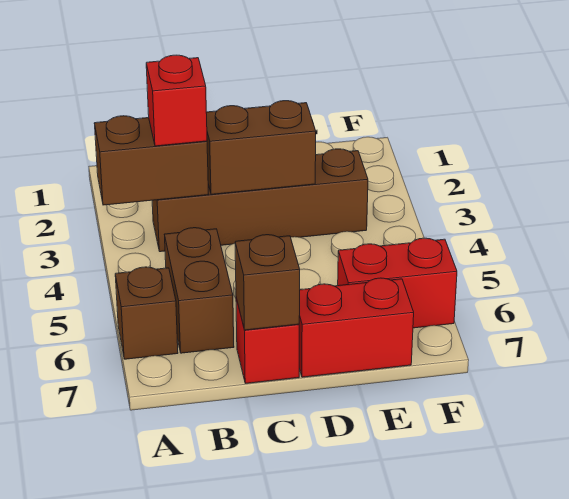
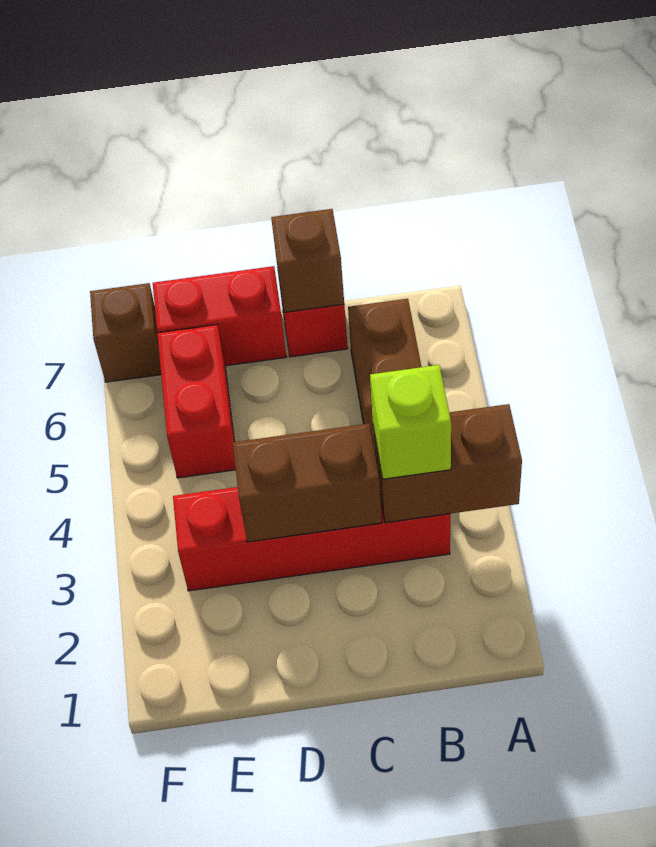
brown 1x1 brick [115,267,178,359] -> brown 1x1 brick moved to [90,283,161,382]
brown 1x4 brick [152,149,368,252] -> red 1x4 brick [173,487,450,591]
red 1x1 brick [146,55,207,146] -> lime 1x1 brick [370,365,451,479]
red 1x2 brick [338,238,457,328] -> red 1x2 brick turned to [157,325,236,478]

